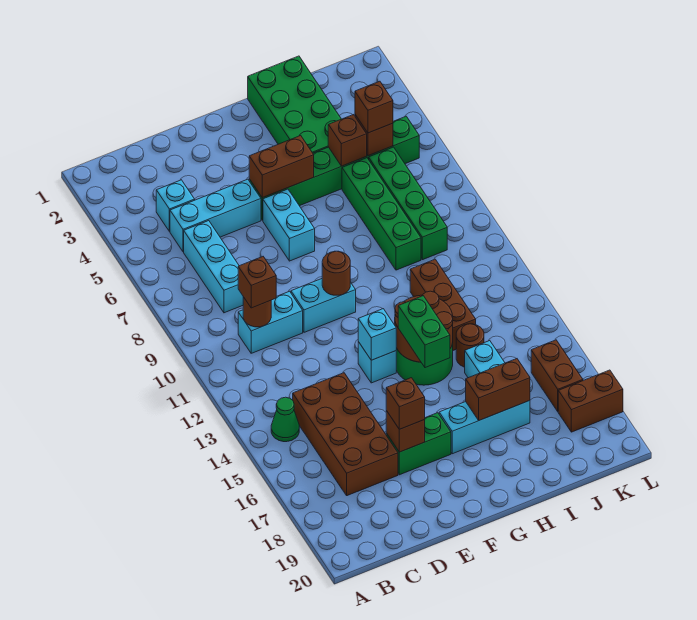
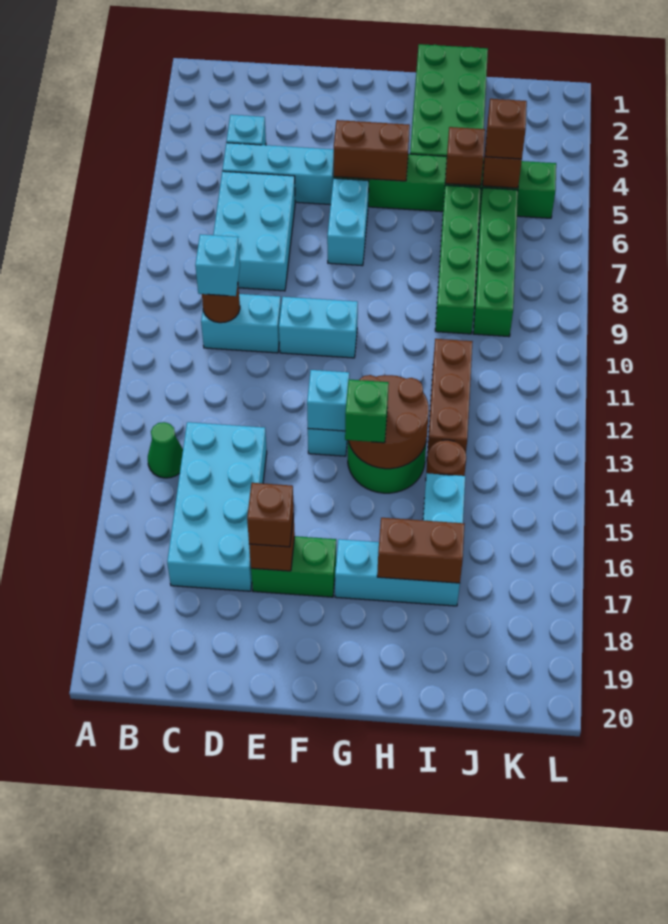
cyan 1x3 brick [184,221,243,313] -> cyan 2x3 brick [213,171,295,291]
brown 1x1 brick [238,257,276,308] -> cyan 1x1 brick [195,234,240,296]
brown 2x4 brick [293,373,398,496] -> cyan 2x4 brick [167,422,267,591]
brown 1x1 round brick [322,251,350,295] -> none
green 1x2 brick [398,296,450,368] -> green 1x1 brick [345,379,389,443]
brown 1x2 brick [531,340,583,411] -> none
brown 1x2 brick [558,370,623,432] -> none

